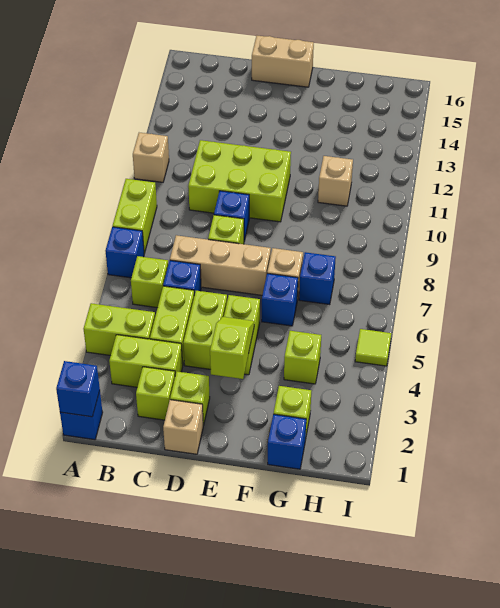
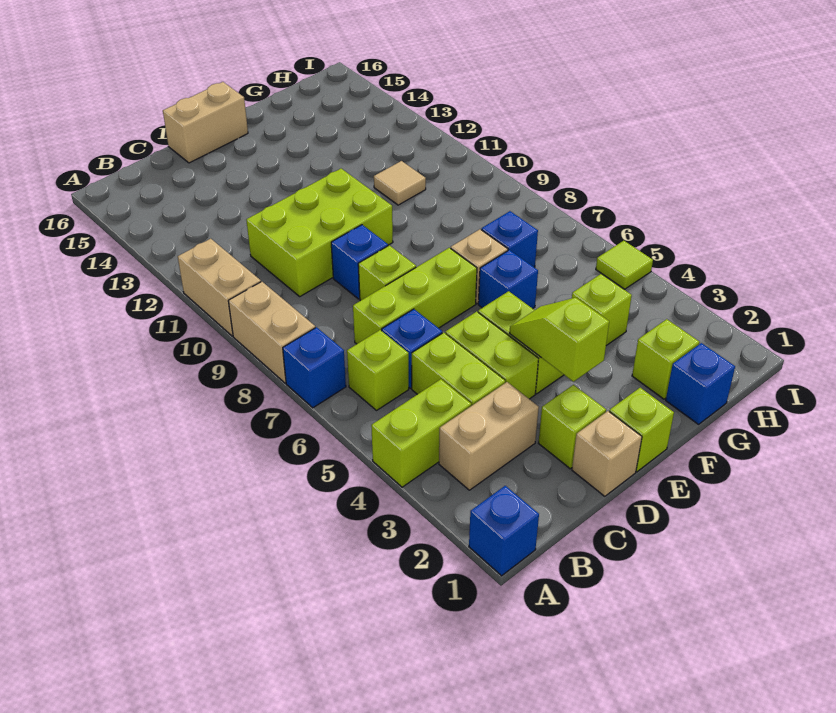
blue 1x1 brick [56,361,100,417] -> none
lime 1x2 brick [113,179,157,254] -> tan 1x2 brick [228,282,315,383]
tan 1x1 brick [133,133,169,182] -> tan 1x2 brick [178,239,261,336]
lime 1x2 brick [109,335,183,387] -> tan 1x2 brick [439,382,539,490]
lime 1x1 brick [136,367,175,420] -> lime 1x1 brick moved to [609,388,674,472]
tan 1x3 brick [170,235,271,295] -> lime 1x3 brick [353,248,477,344]
tan 1x1 brick [318,156,353,206] -> tan 1x1 tile [374,161,426,205]

